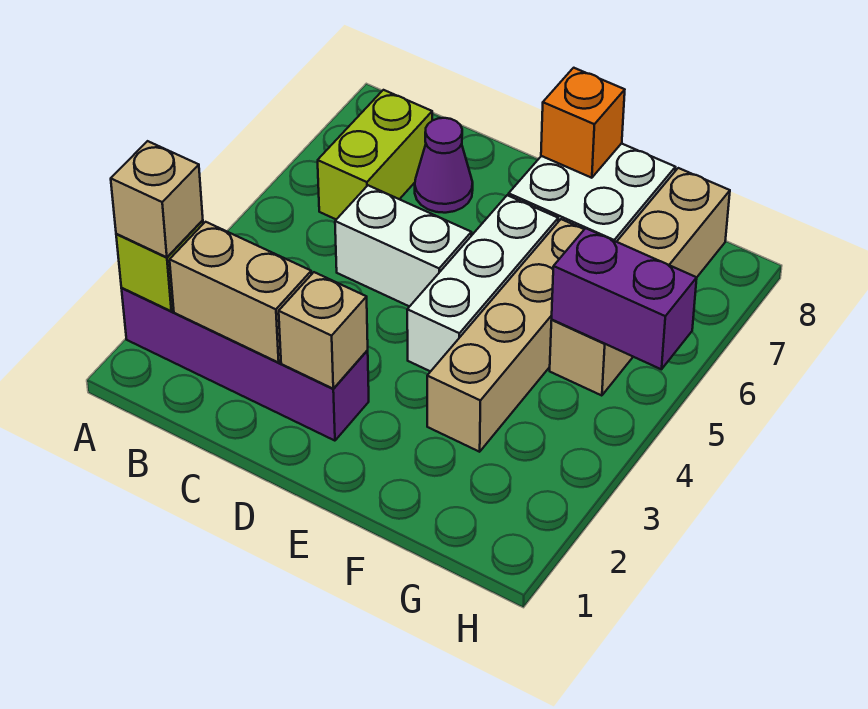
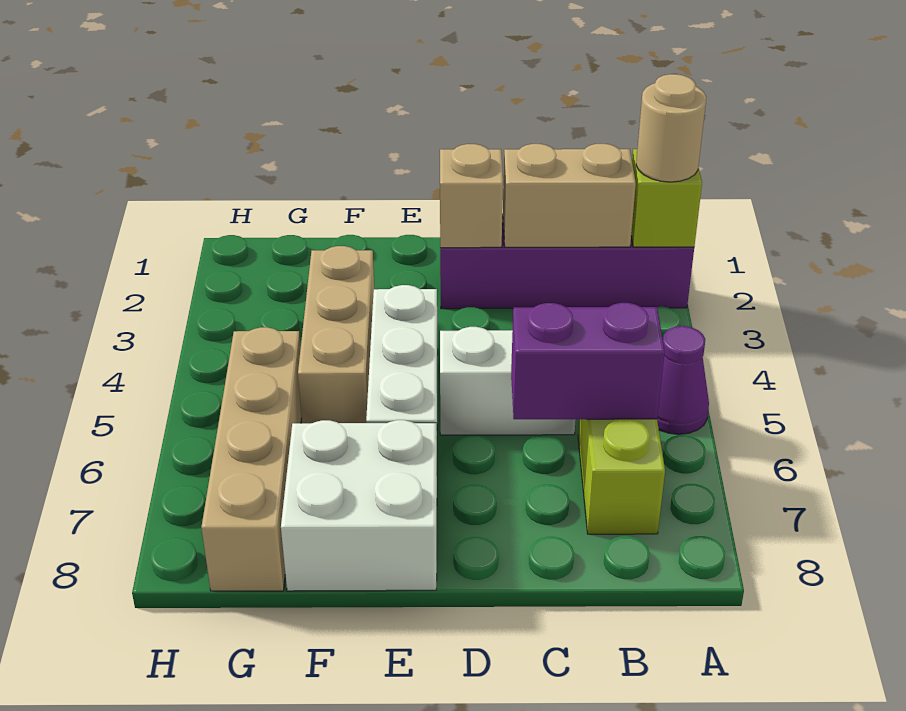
tan 1x1 brick [111,141,203,257] -> tan 1x1 round brick [636,74,706,182]
purple 1x1 cone [415,118,473,213] -> purple 1x1 cone moved to [657,326,709,434]
orange 1x1 brick [541,68,625,178] -> none
tan 1x4 brick [427,219,584,452] -> tan 1x3 brick [298,246,374,423]
purple 1x2 brick [552,228,697,369] -> purple 1x2 brick moved to [511,303,665,419]

